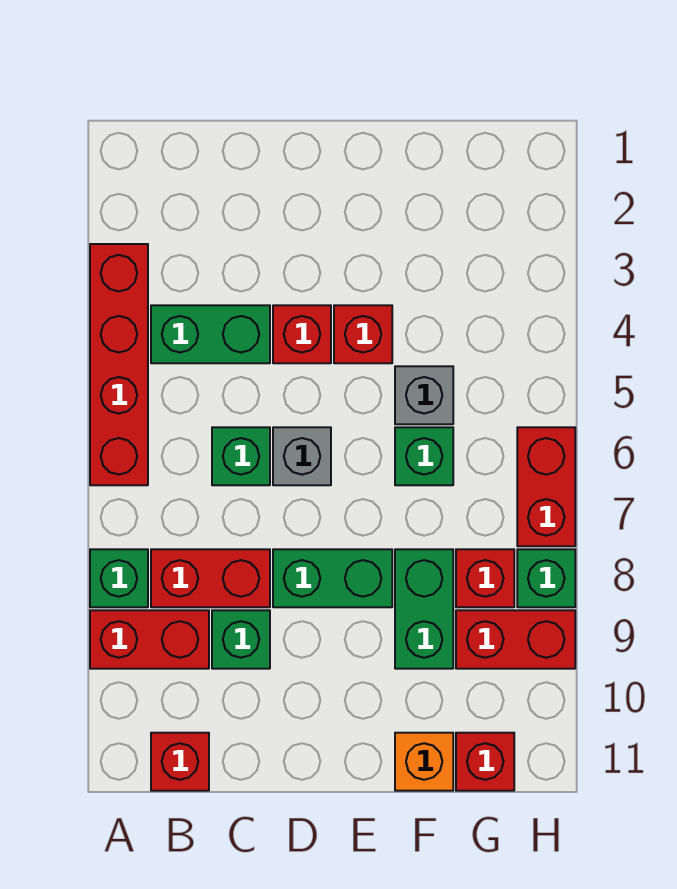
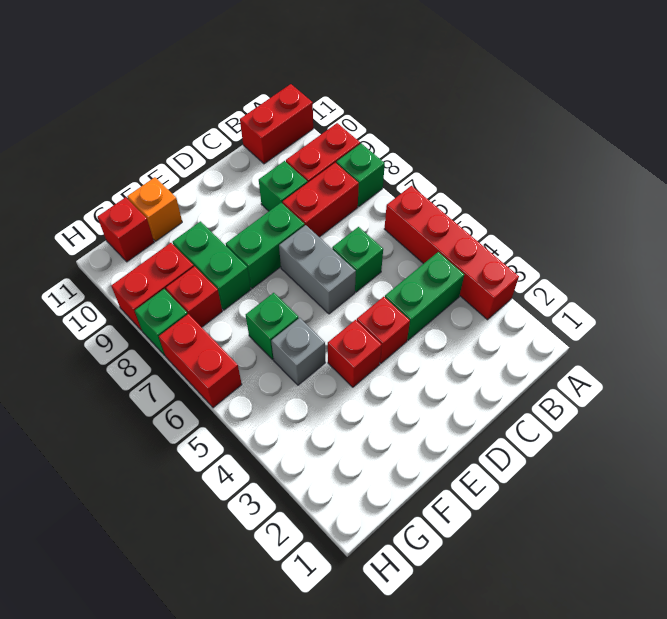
red 1x1 brick [151,733,209,791] -> red 1x2 brick [240,84,313,164]
grey 1x1 brick [273,427,331,485] -> grey 1x2 brick [279,225,356,314]

